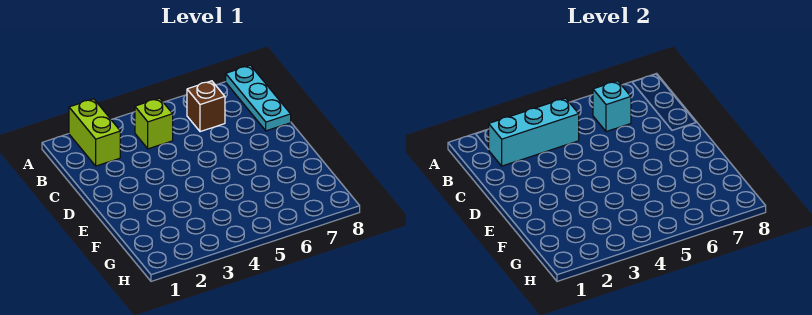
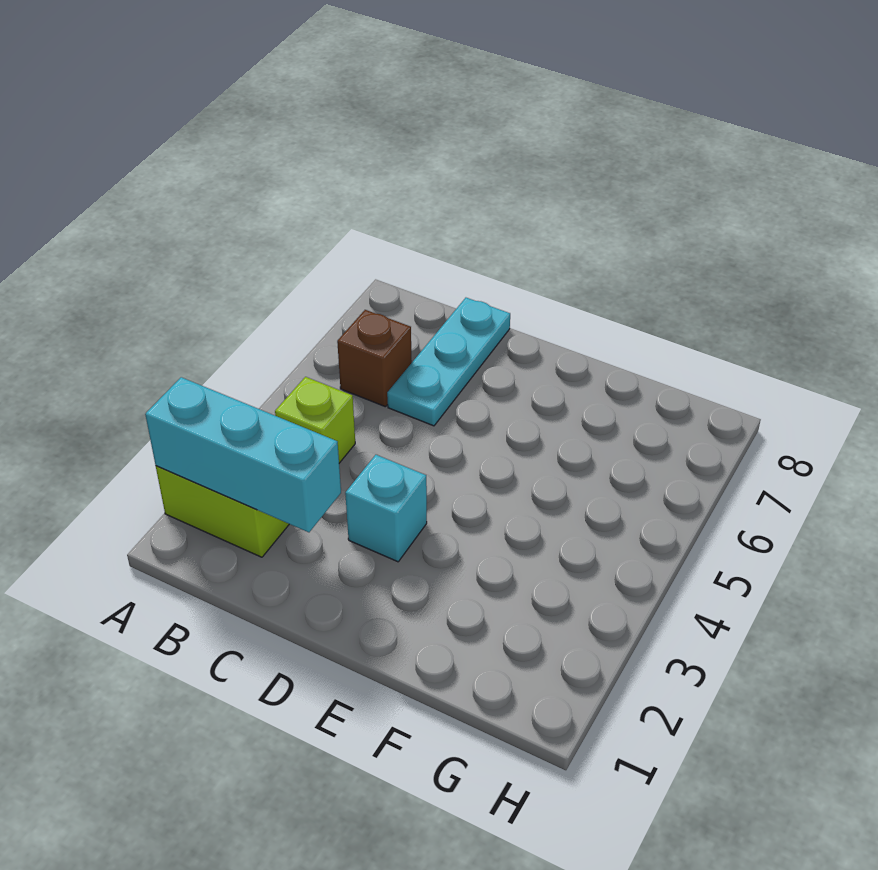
cyan 1x3 plate [226,65,291,131] -> cyan 1x3 plate turned to [387,298,510,426]
cyan 1x3 brick [488,98,579,166] -> cyan 1x3 brick turned to [145,377,341,532]
cyan 1x1 brick [593,81,631,132] -> cyan 1x1 brick moved to [345,455,427,562]

